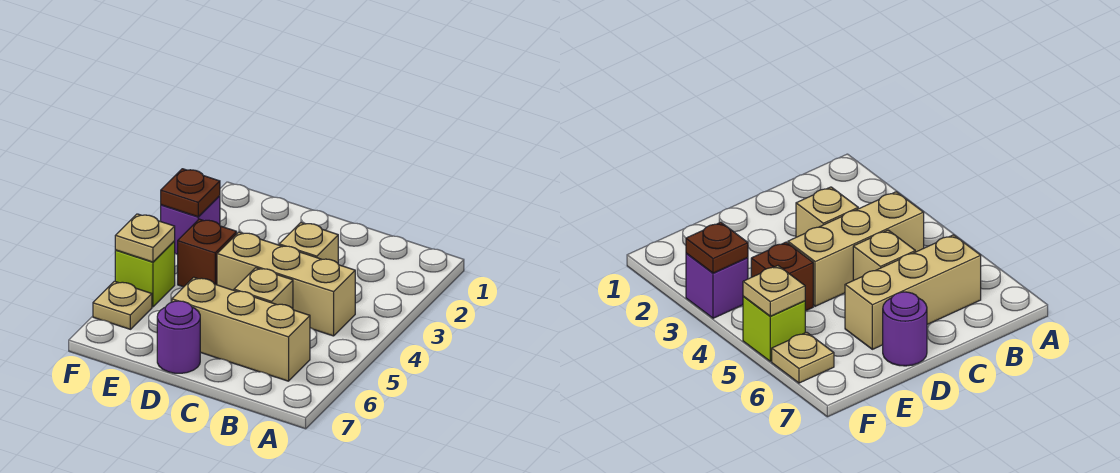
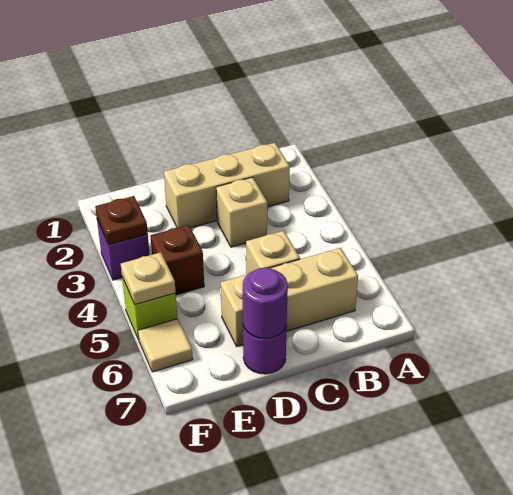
tan 1x3 brick [217,232,355,336] -> tan 1x3 brick moved to [164,143,290,228]
none -> purple 1x1 round brick [243,268,288,339]
tan 1x1 plate [93,281,152,329] -> tan 1x1 tile [138,319,193,372]

